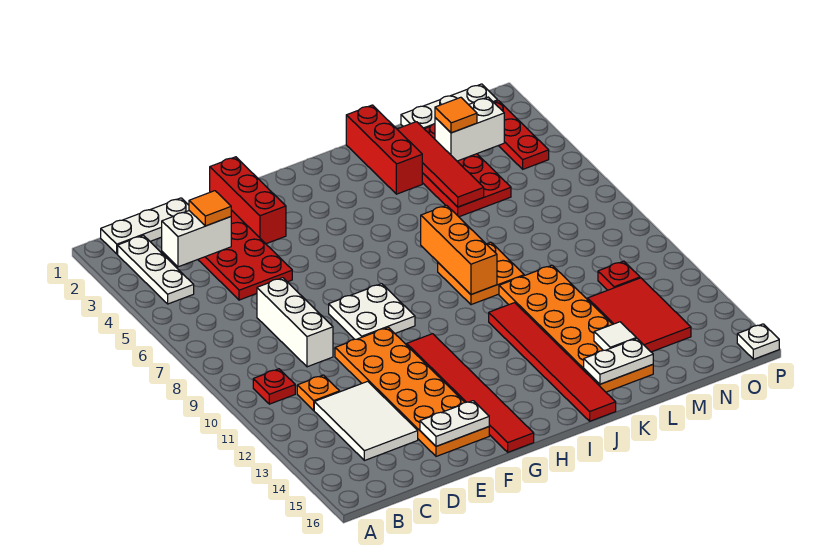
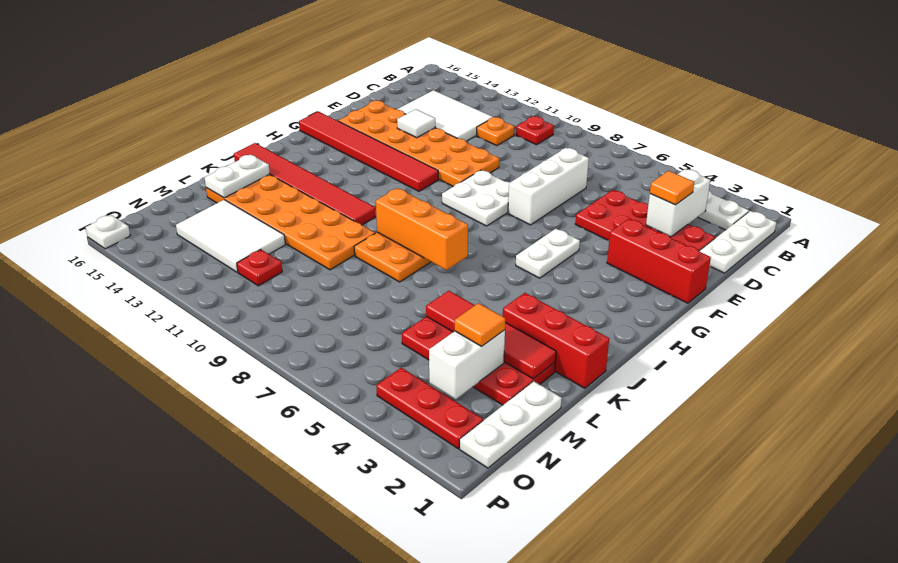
white 1x3 brick [257,278,333,367] -> white 1x3 brick turned to [508,148,589,225]
white 1x2 plate [420,401,489,446] -> white 1x2 plate moved to [516,229,580,278]
white 1x1 tile [594,322,636,350] -> white 1x1 tile moved to [397,109,435,138]
red 2x3 tile [587,278,691,352] -> white 2x3 tile [176,200,285,272]

